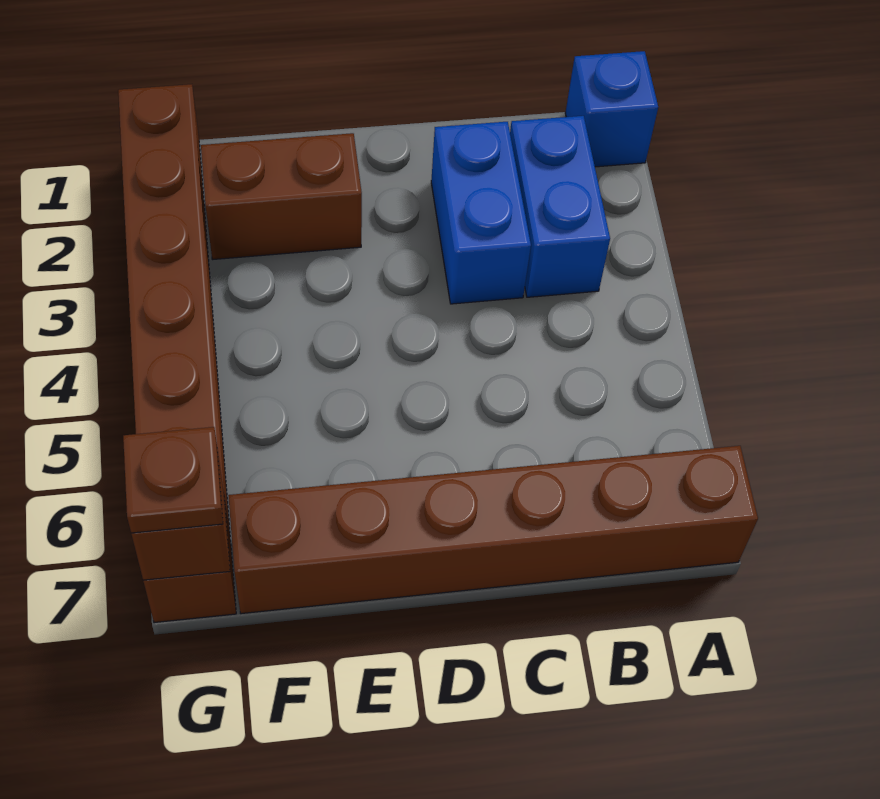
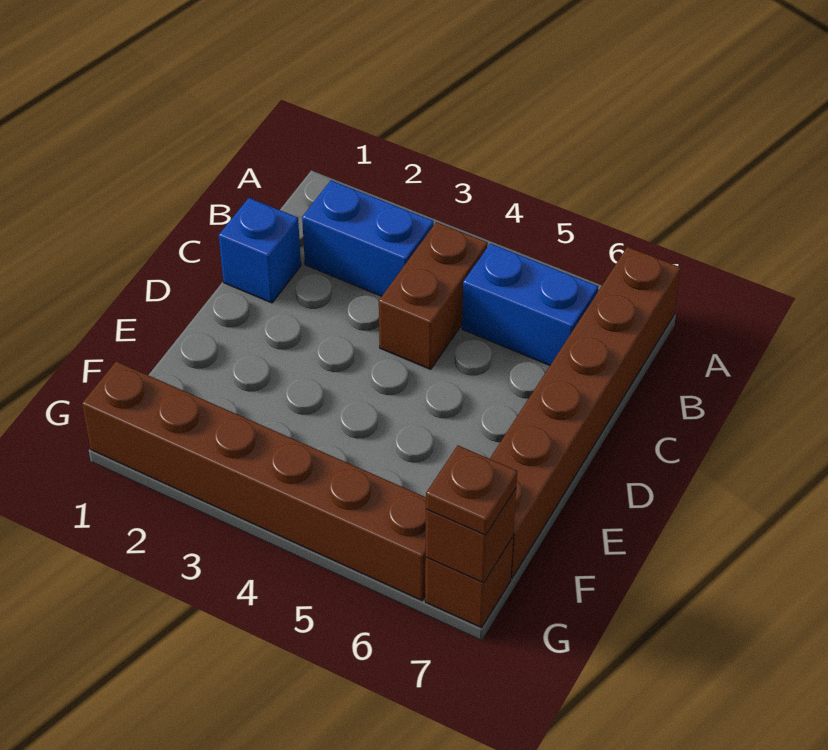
blue 1x1 brick [565,51,658,167] -> blue 1x1 brick moved to [219,198,301,303]
blue 1x2 brick [431,122,531,304] -> blue 1x2 brick moved to [462,243,598,365]
brown 1x2 brick [201,133,362,260] -> brown 1x2 brick moved to [379,222,488,369]

